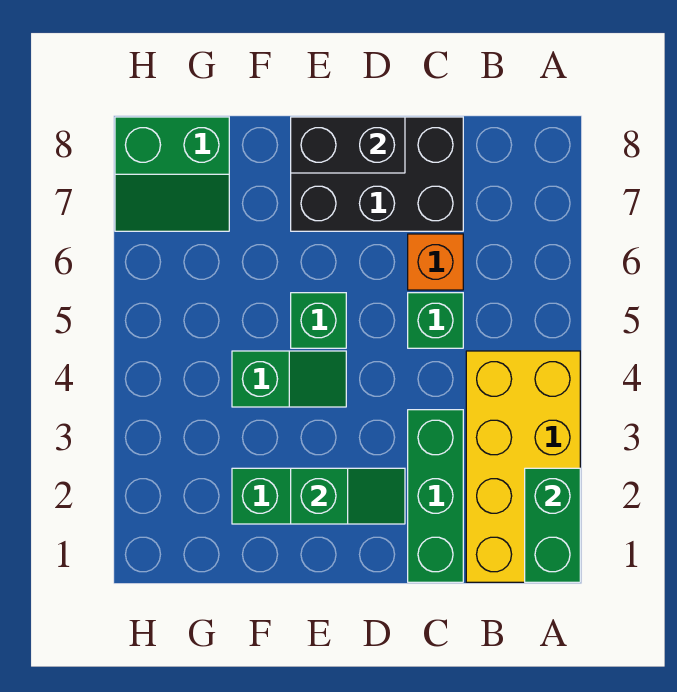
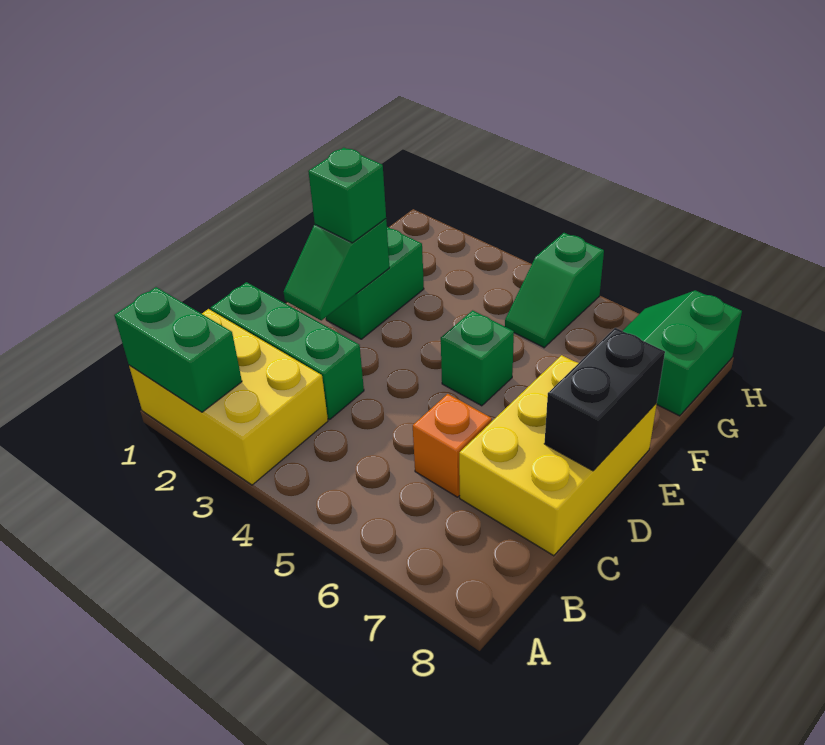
yellow 2x4 brick [466,351,580,582] -> yellow 2x3 brick [129,309,328,485]
green 1x1 brick [408,293,463,348] -> green 1x1 brick moved to [308,148,386,243]
black 2x3 brick [291,117,463,231] -> yellow 2x3 brick [459,355,657,556]
green 1x2 slope [232,351,346,407] -> green 1x2 slope moved to [505,233,604,348]

